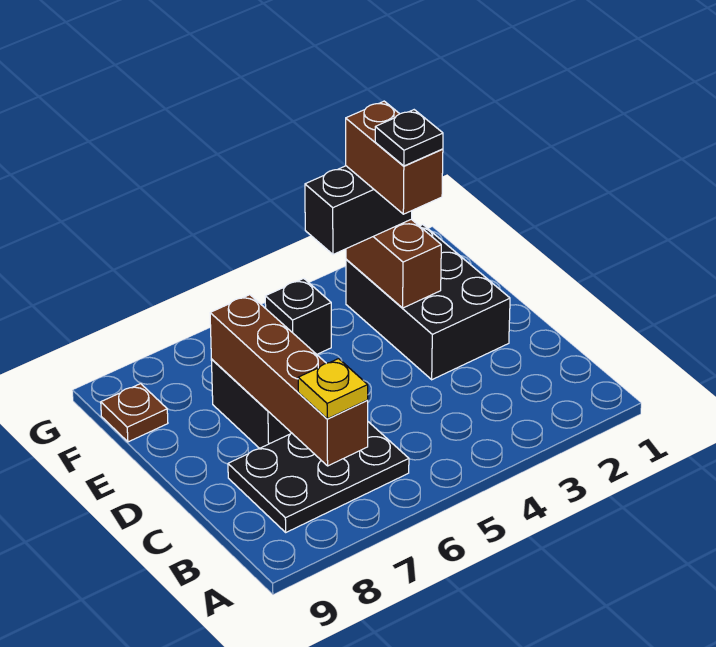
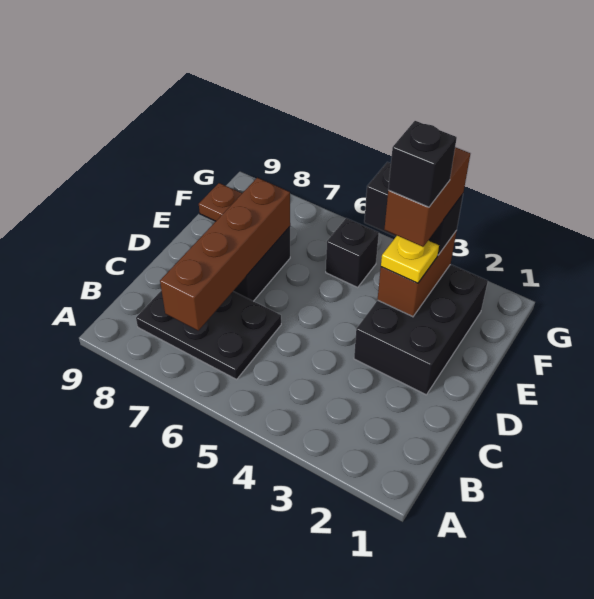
yellow 1x1 plate [298,359,368,419] -> yellow 1x1 plate moved to [381,236,439,283]
black 1x1 plate [375,110,443,166] -> black 1x1 brick [388,121,457,207]

